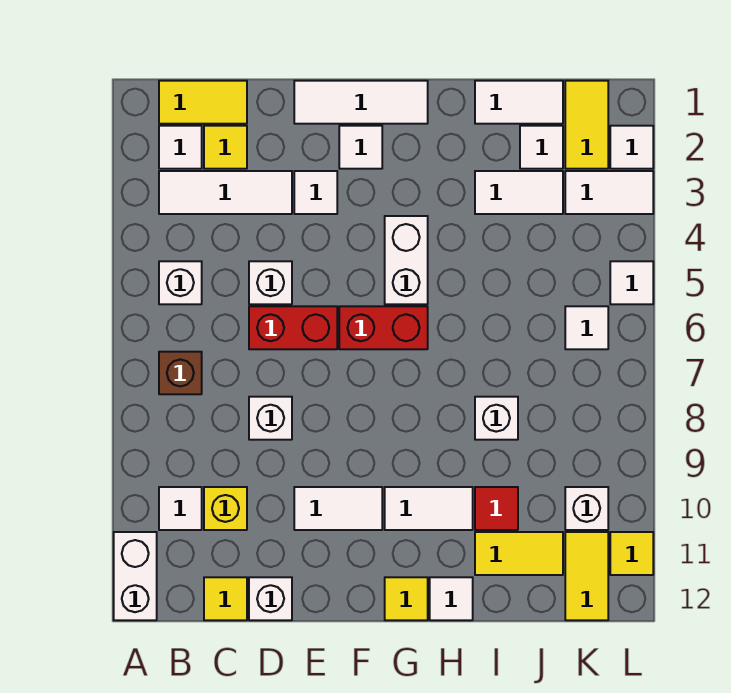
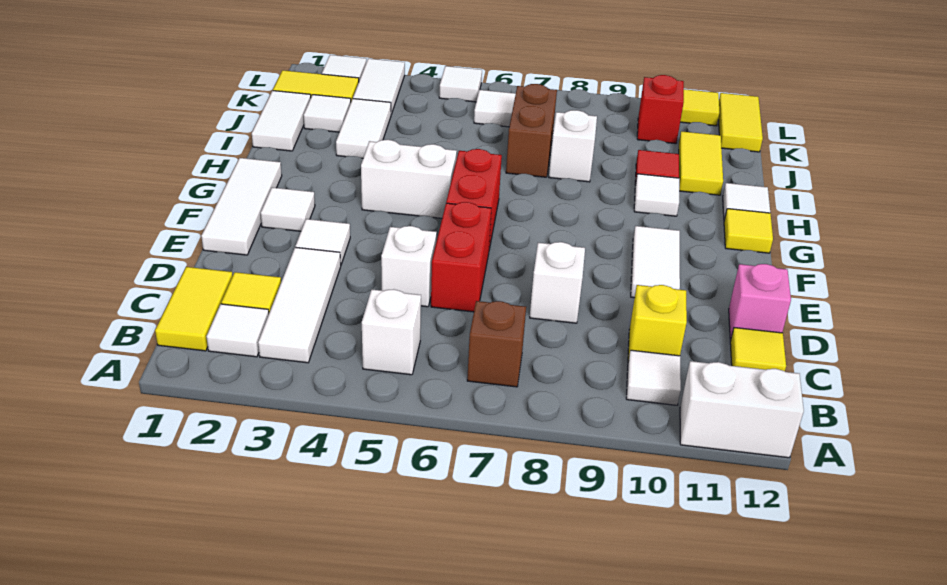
white 1x1 brick [249,577,292,620] -> pink 1x1 brick [729,264,791,340]
white 1x2 tile [385,487,473,530] -> white 1x1 tile [634,174,679,216]
none -> brown 1x2 brick [506,84,557,177]
white 1x1 brick [565,487,608,530] -> red 1x1 brick [637,75,684,144]
yellow 1x2 tile [565,532,608,620] -> yellow 1x2 tile turned to [718,93,763,152]

